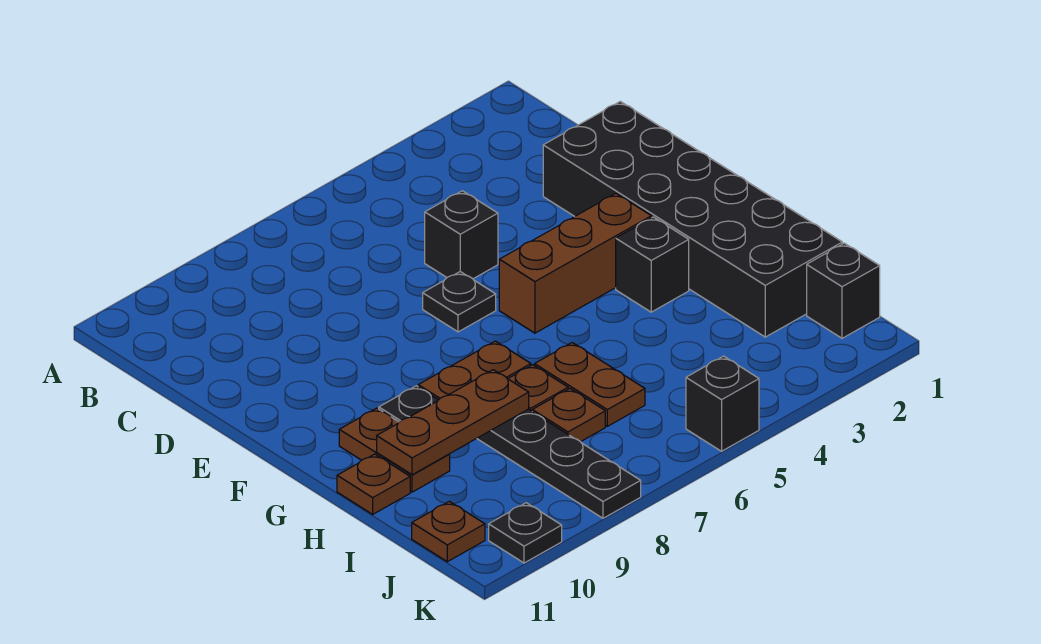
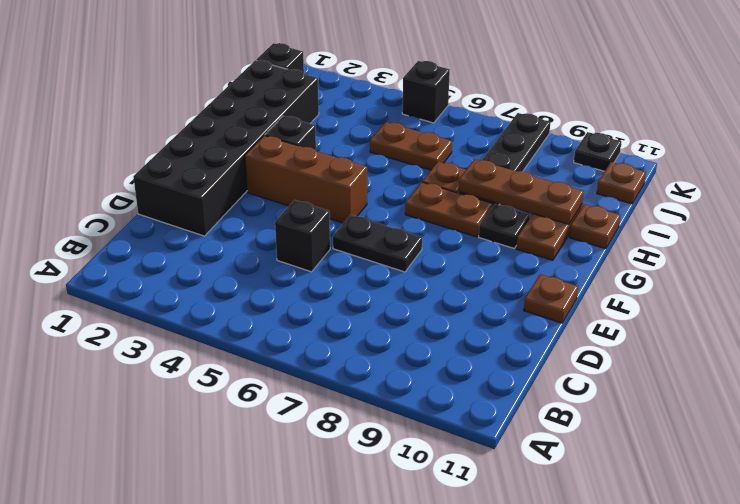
black 1x1 plate [423,272,496,332] -> black 1x2 plate [333,215,422,272]
brown 1x2 plate [535,343,645,426] -> brown 1x2 plate turned to [370,122,452,170]
brown 1x1 plate [532,389,605,442] -> brown 1x1 plate moved to [524,274,578,323]

